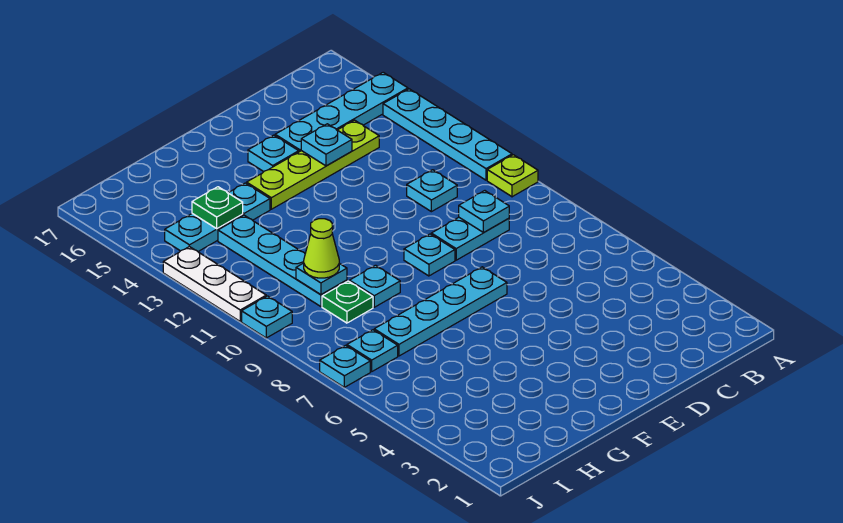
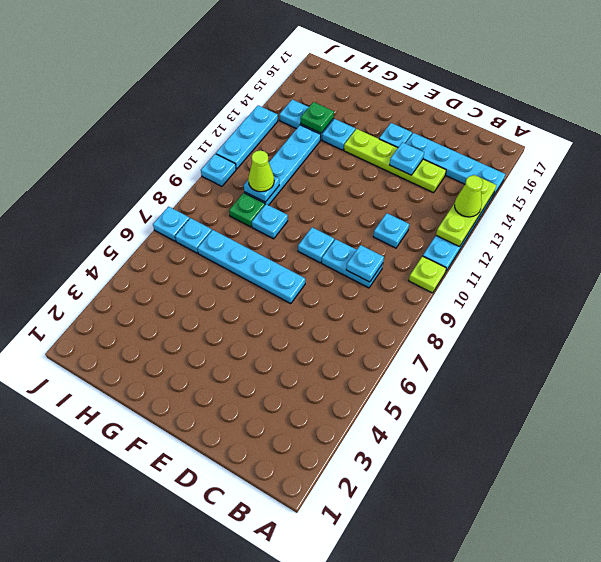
none -> lime 1x3 plate [436,175,496,247]
none -> lime 1x1 cone [455,176,483,217]
white 1x3 plate [163,247,266,321] -> cyan 1x3 plate [216,105,278,169]

